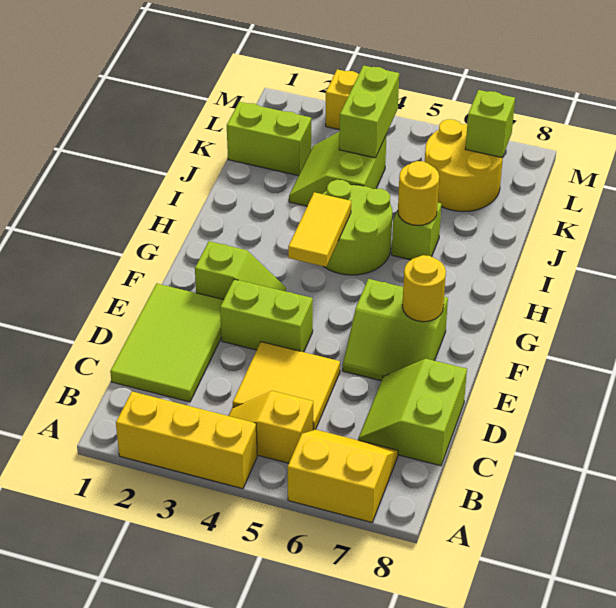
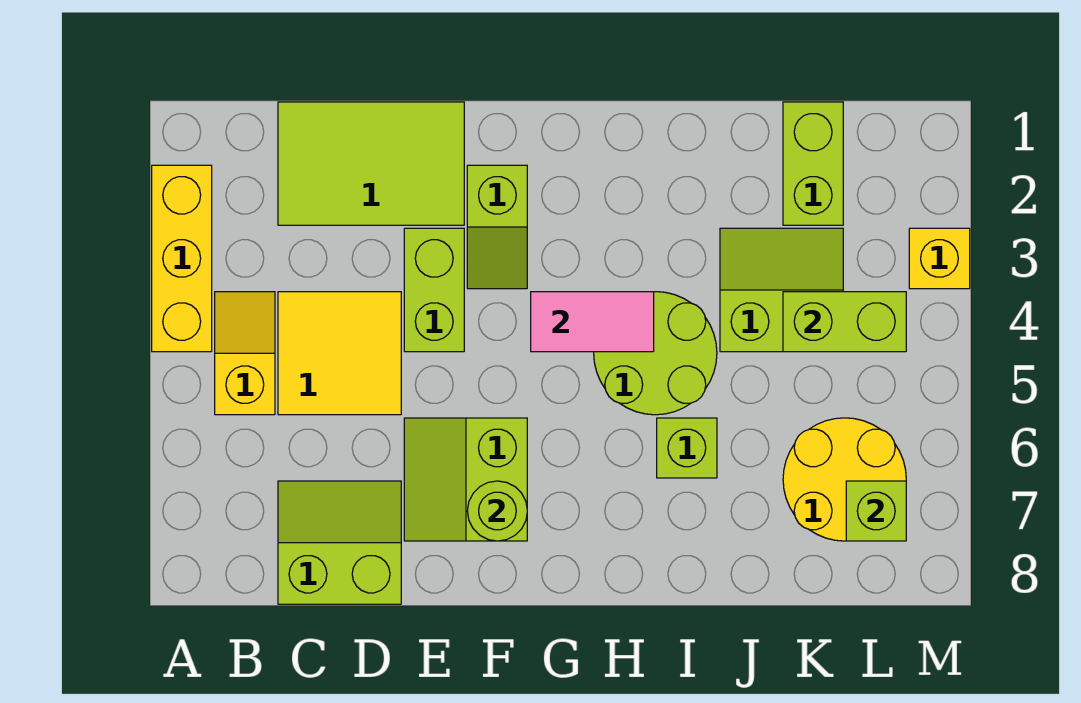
yellow 2x2 slope [287,429,398,522] -> none
yellow 1x1 round brick [402,255,446,322] -> lime 1x1 round brick [467,481,527,541]
yellow 1x2 tile [288,192,351,267] -> pink 1x2 tile [531,292,654,352]
yellow 1x1 round brick [398,161,439,225] -> none

